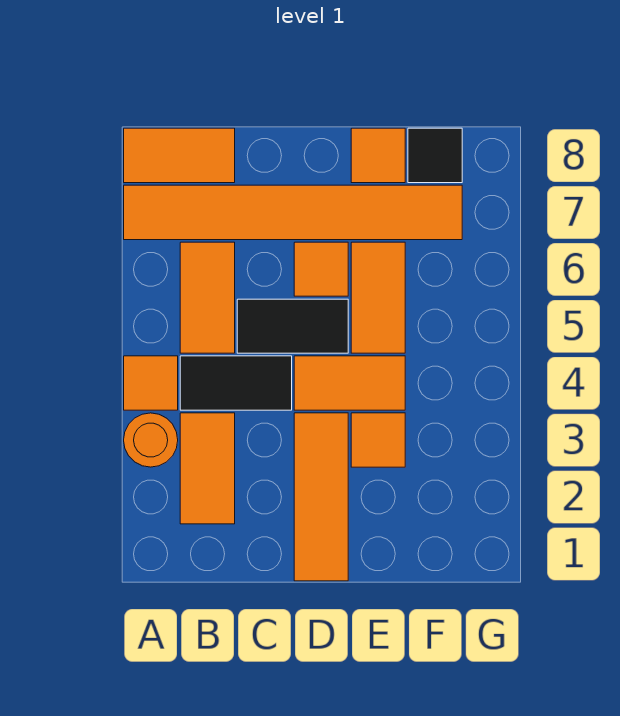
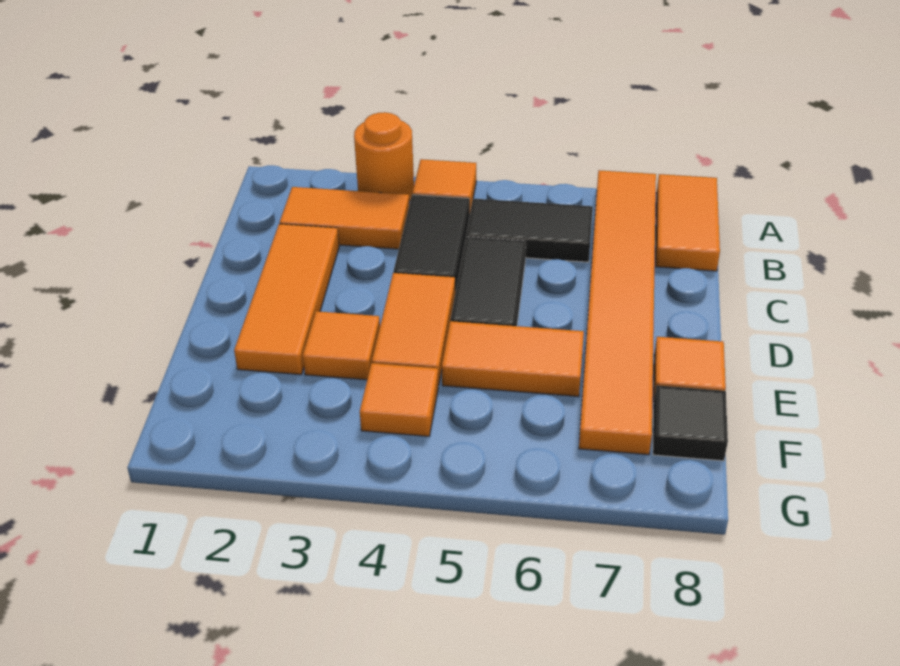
orange 1x2 tile [180,242,235,353] -> black 1x2 tile [466,199,593,262]
orange 1x3 tile [294,413,348,581] -> orange 1x3 tile turned to [234,224,339,375]
orange 1x1 tile [294,242,348,296] -> orange 1x1 tile moved to [360,363,438,436]

